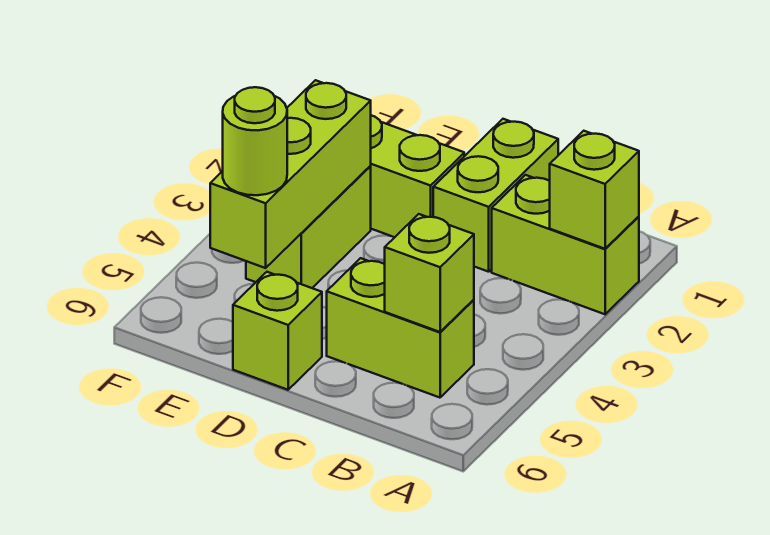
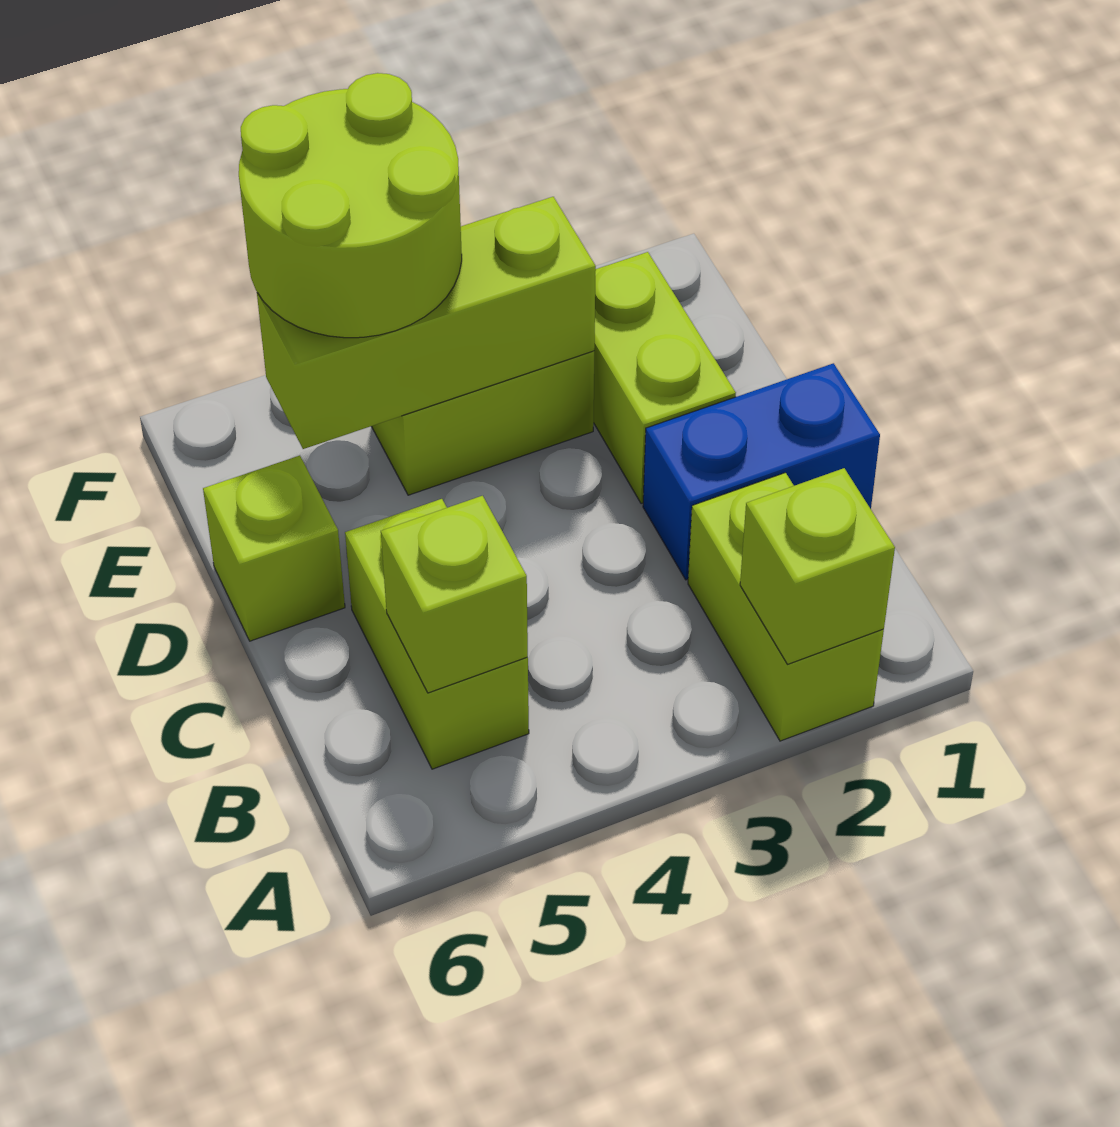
lime 1x2 brick [433,119,558,272] -> blue 1x2 brick [643,363,880,580]
lime 1x1 round brick [223,87,287,195] -> lime 2x2 round brick [239,73,462,338]

